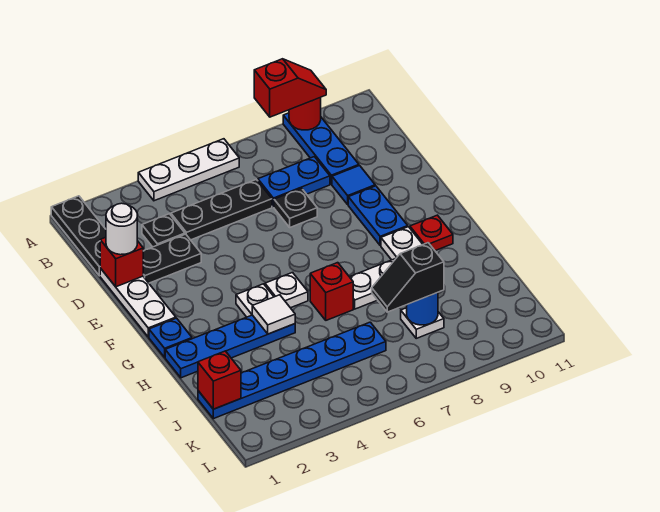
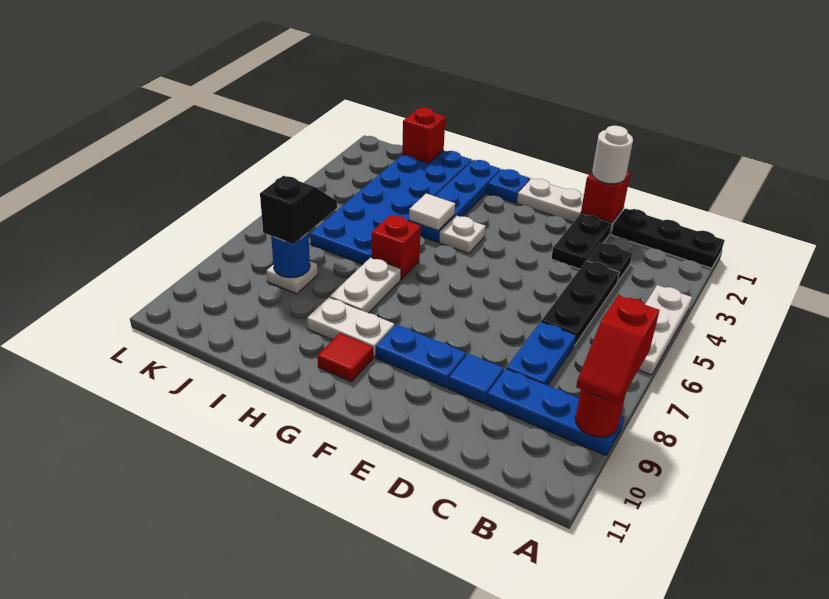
black 1x1 plate [274,188,317,227] -> none
white 1x1 plate [265,273,308,308] -> none
red 1x1 plate [410,215,453,251] -> red 1x1 tile [318,333,373,382]
blue 1x6 plate [198,322,386,419] -> blue 2x6 plate [310,150,472,264]

